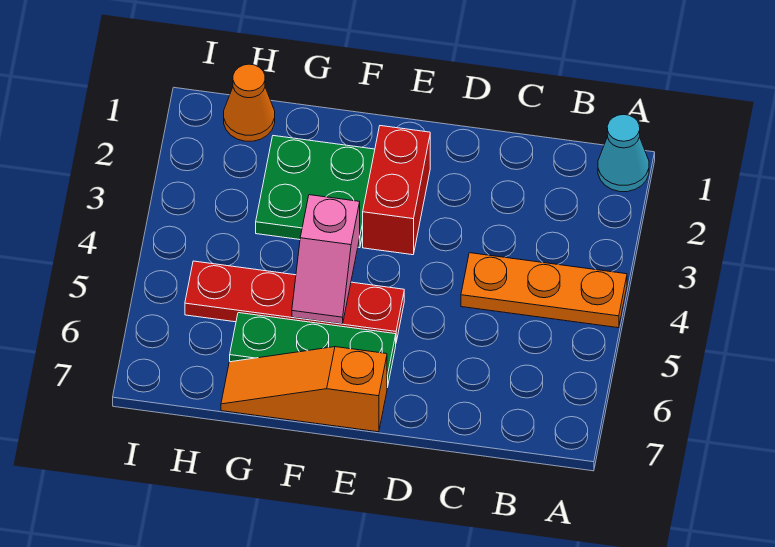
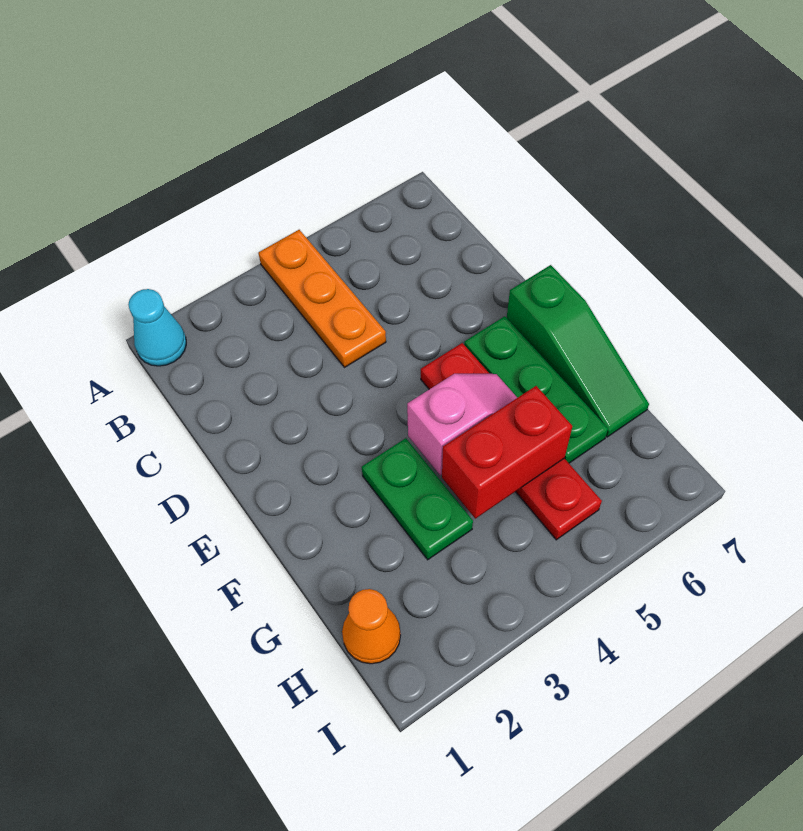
red 1x2 brick [363,126,430,255] -> red 1x2 brick moved to [442,386,572,519]
orange 1x3 slope [221,347,387,432] -> green 1x3 slope [507,265,649,437]
green 2x2 plate [256,136,375,248] -> green 1x2 plate [362,438,473,560]

